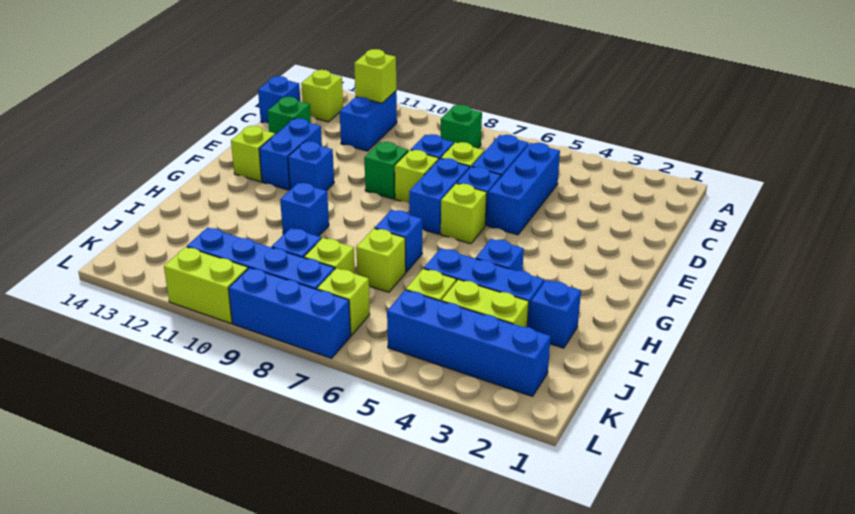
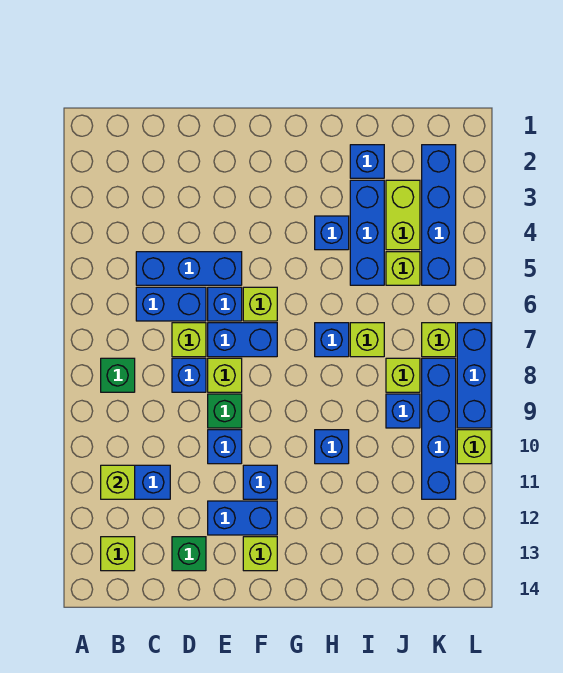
blue 1x1 brick [258,76,300,123] -> blue 1x1 brick moved to [208,430,242,464]
lime 1x2 brick [164,247,248,323] -> lime 1x1 brick [457,430,491,464]

